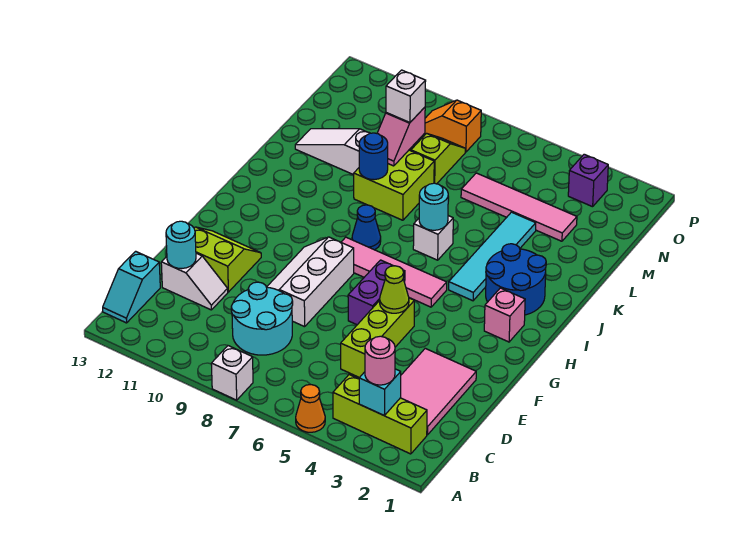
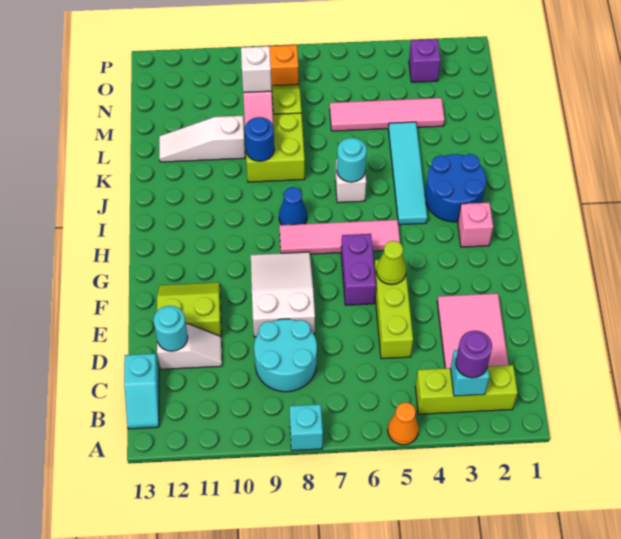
white 1x1 brick [211,346,253,400] -> cyan 1x1 brick [290,404,323,451]
pink 1x1 round brick [365,336,395,385] -> purple 1x1 round brick [456,331,492,378]
white 2x3 slope [267,237,354,327] -> white 2x3 slope turned to [251,252,315,337]

